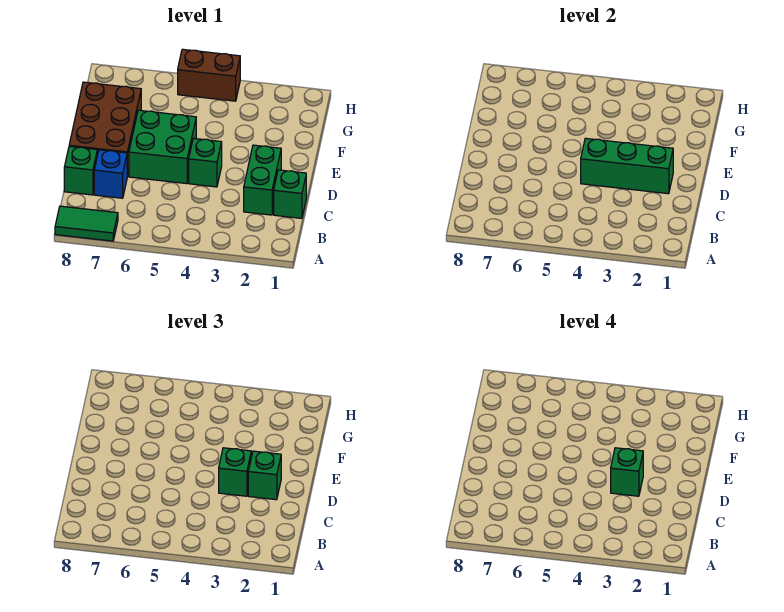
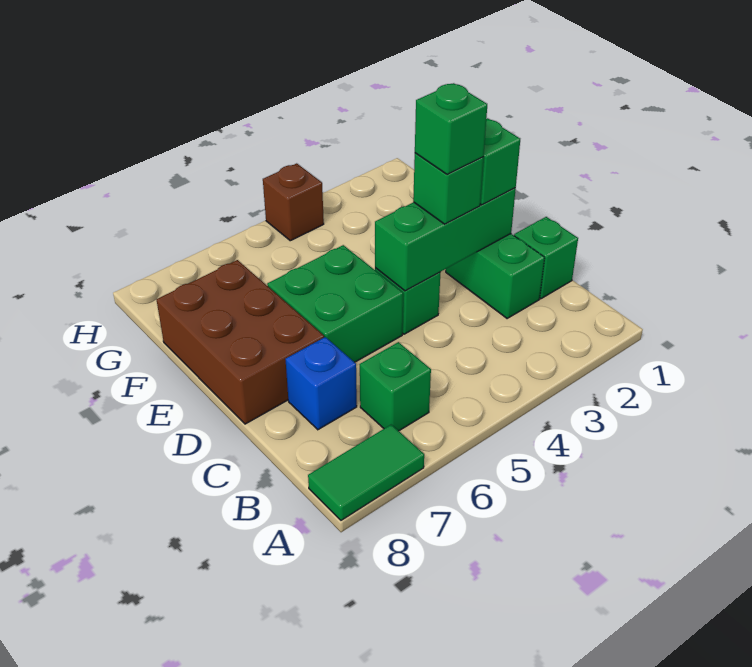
green 1x1 brick [64,146,97,195] -> green 1x1 brick moved to [360,342,431,431]
brown 1x2 brick [178,49,240,101] -> brown 1x1 brick [263,163,324,241]

